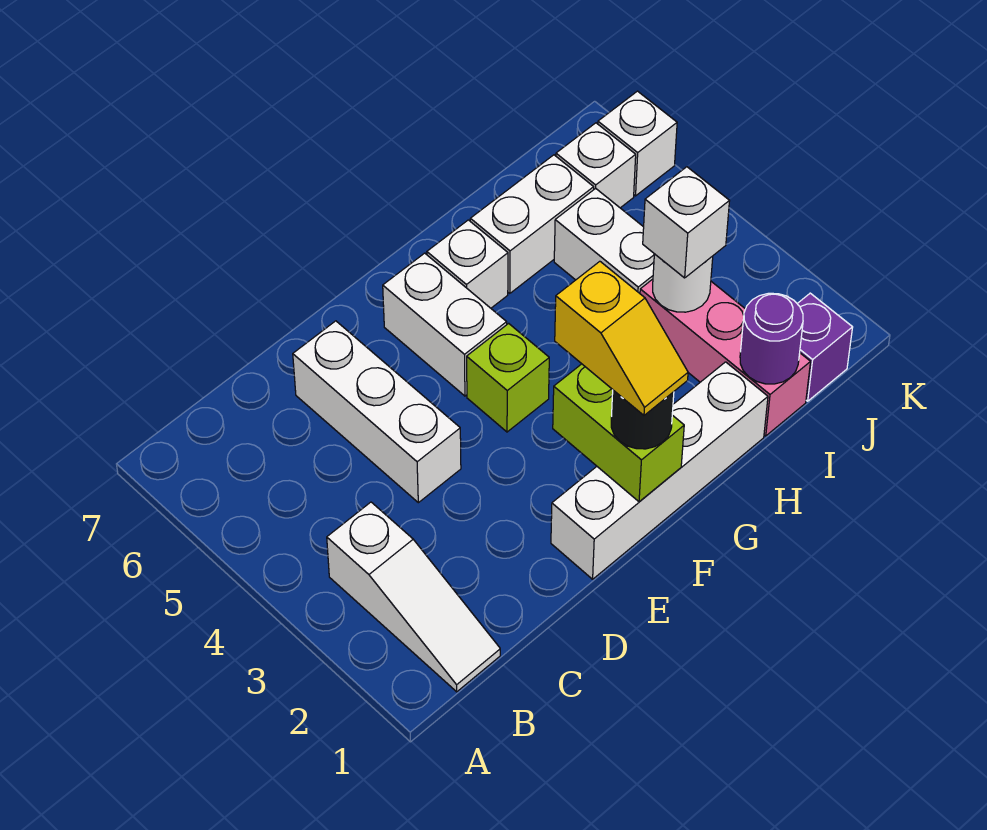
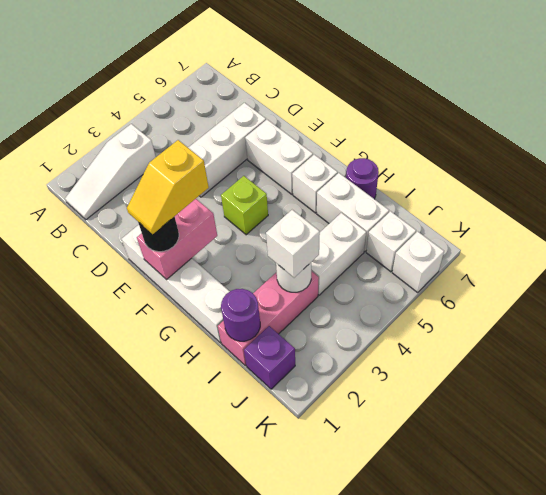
lime 1x2 brick [553,364,684,502] -> pink 1x2 brick [137,199,217,280]
white 1x2 brick [383,253,507,396] -> white 1x2 brick turned to [245,120,313,194]
none -> purple 1x1 round brick [346,158,379,199]

